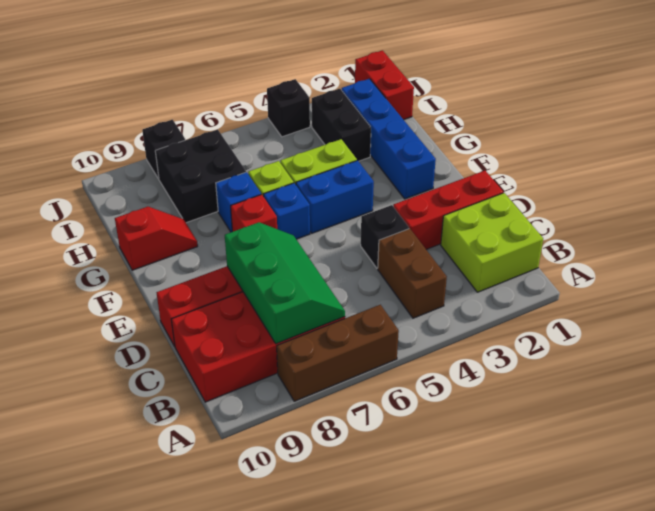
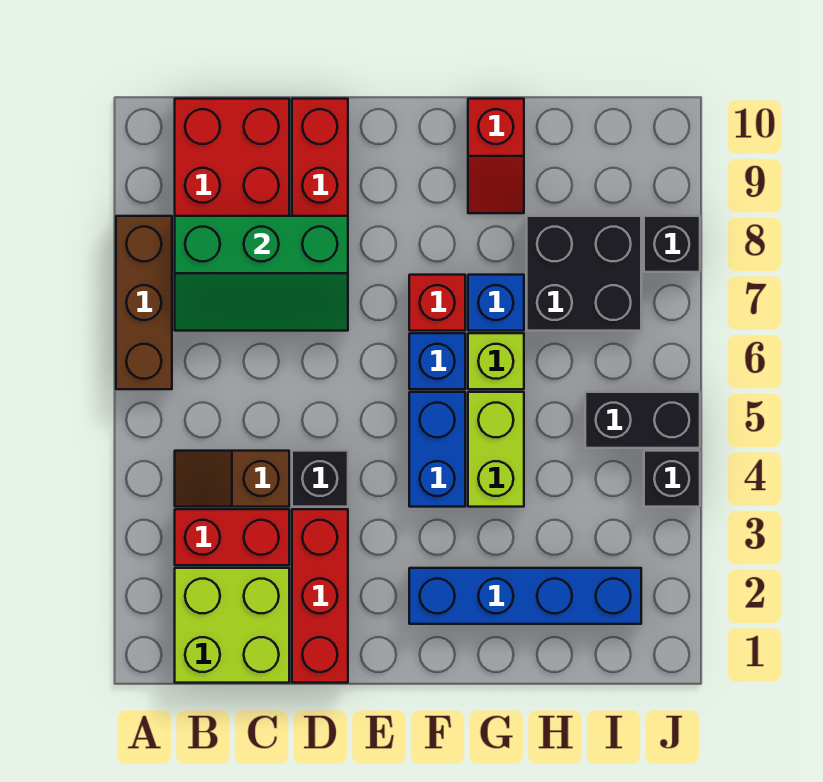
brown 1x2 brick [378,229,447,318] -> brown 1x2 slope [175,451,289,507]
black 1x2 brick [312,89,371,161] -> black 1x2 brick moved to [585,392,700,448]
red 1x2 brick [355,50,414,120] -> red 1x2 brick moved to [175,509,289,565]

